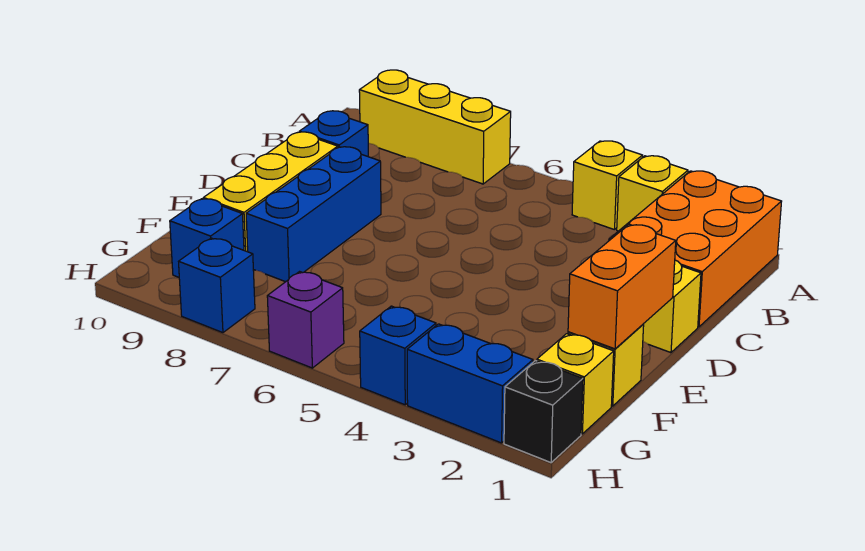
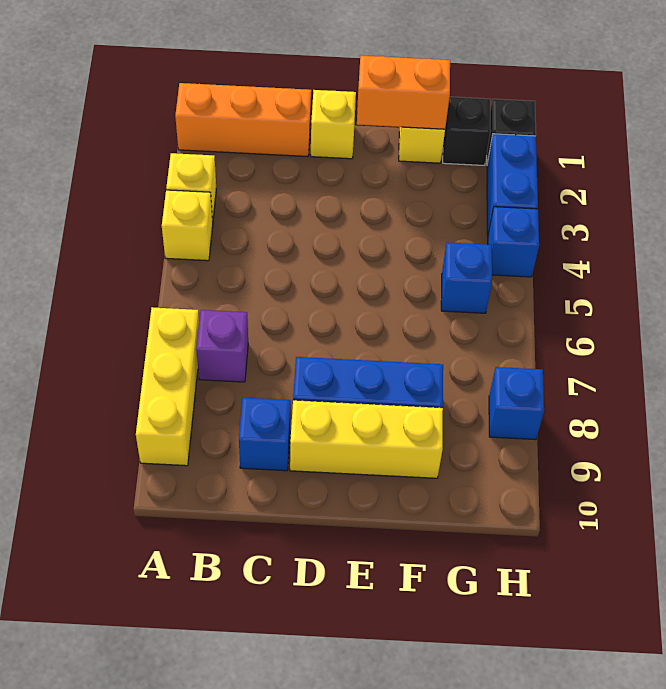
orange 2x3 brick [609,171,782,327] -> orange 1x3 brick [175,83,311,156]
yellow 1x1 brick [537,334,614,434] -> black 1x1 brick [443,97,491,165]
blue 1x1 brick [170,199,244,277] -> blue 1x1 brick moved to [441,242,492,313]
purple 1x1 brick [267,272,344,368] -> purple 1x1 brick moved to [196,310,248,382]

